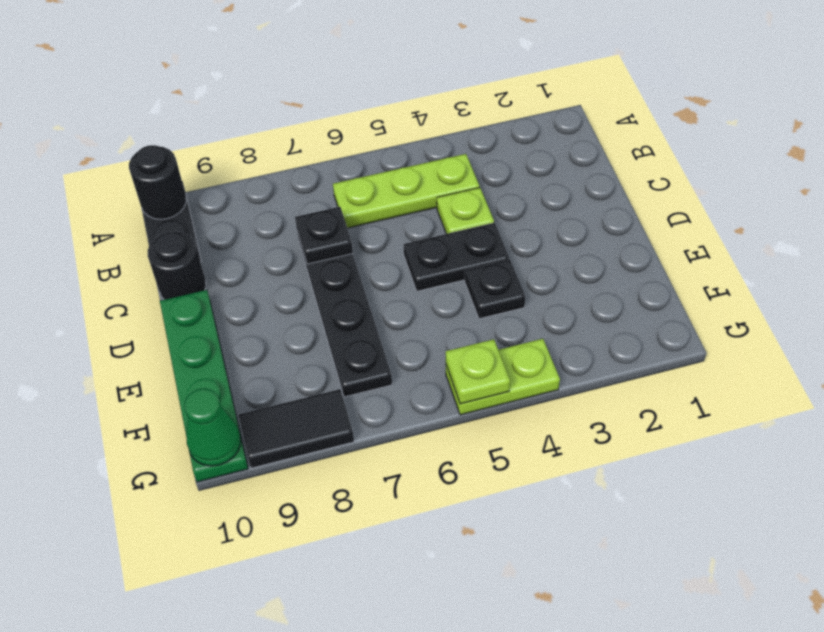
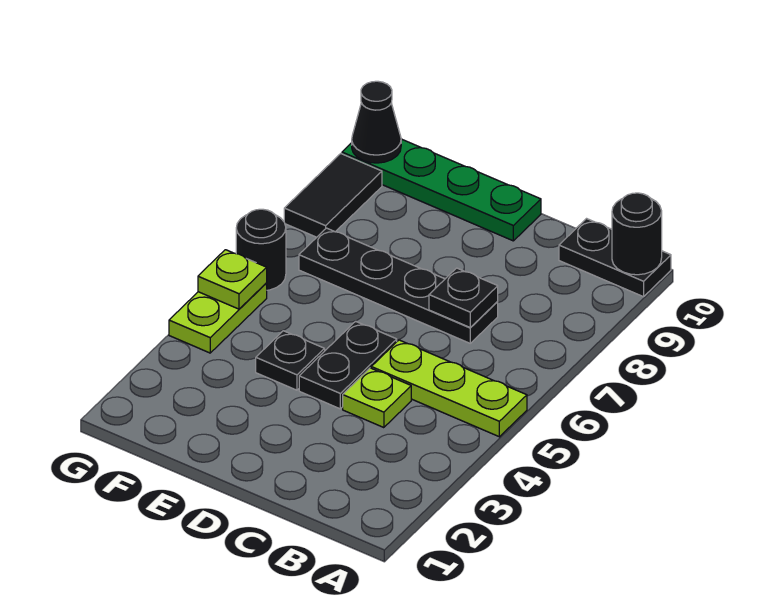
lime 1x3 plate [333,154,480,228] -> lime 1x3 plate turned to [371,340,527,437]
black 1x1 round brick [148,231,206,300] -> black 1x1 round brick moved to [236,209,286,290]
green 1x1 cone [185,388,241,466] -> black 1x1 cone [352,81,401,163]

